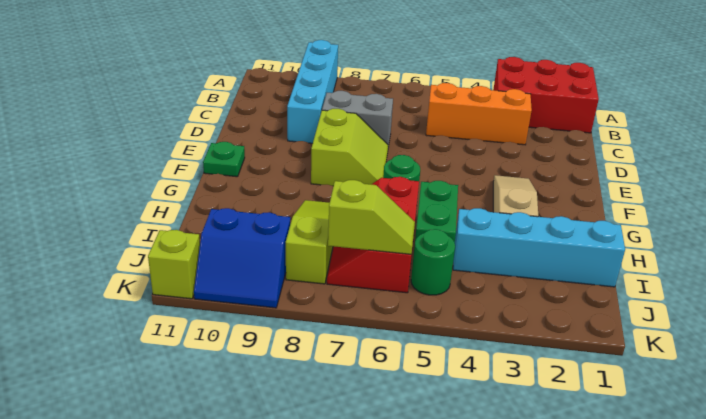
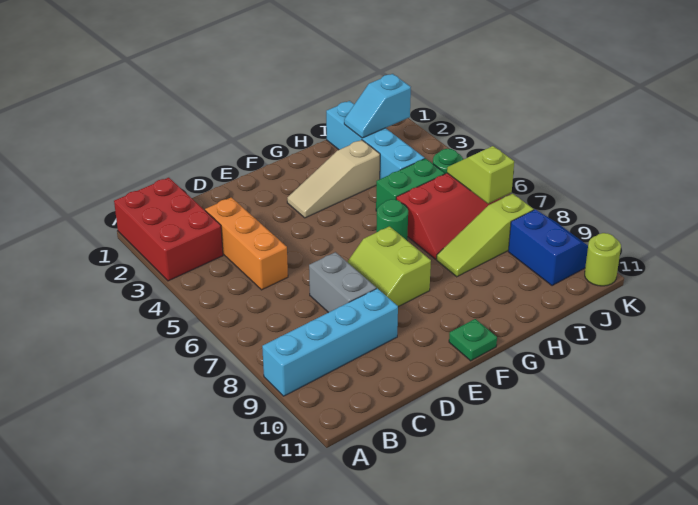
lime 2x2 slope [311,109,388,186] -> lime 2x2 slope turned to [348,226,431,307]
none -> cyan 1x2 slope [344,74,411,138]
lime 1x1 brick [148,230,200,299] -> lime 1x1 round brick [585,233,621,286]

